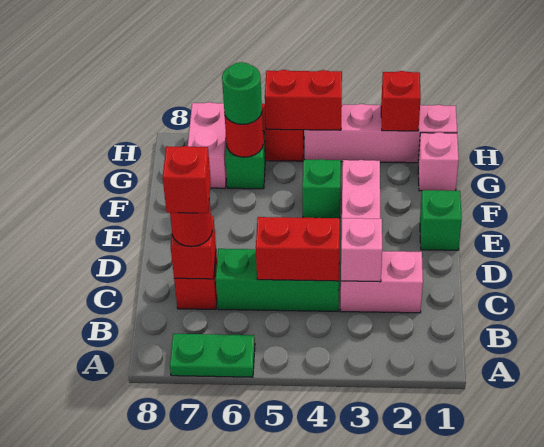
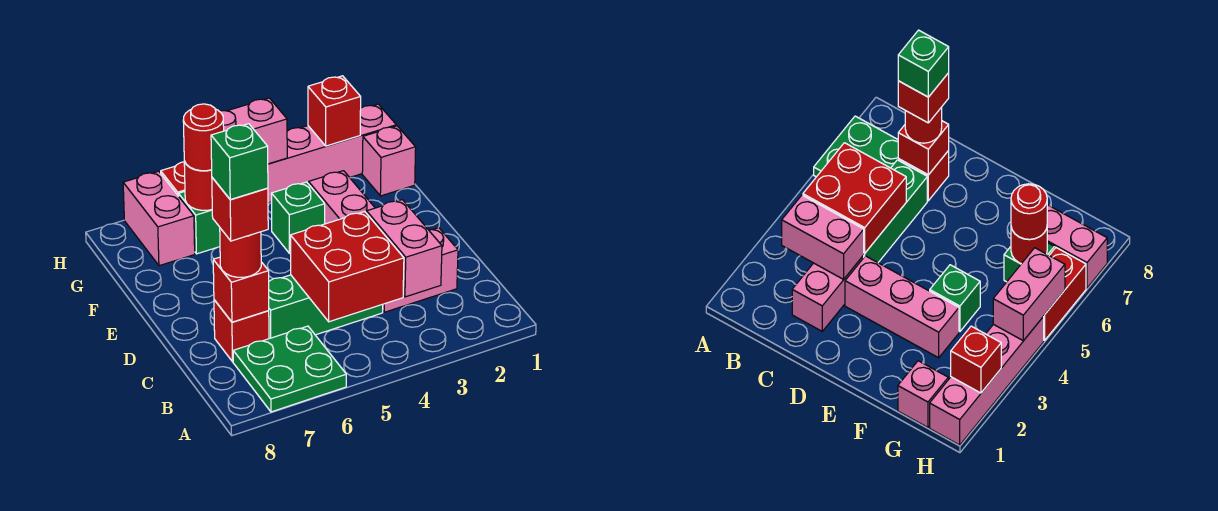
green 1x2 plate [170,334,255,377] -> green 2x2 plate [233,326,346,412]
pink 1x1 brick [341,218,382,282] -> pink 1x2 brick [367,200,442,297]
red 1x2 brick [256,217,340,281] -> red 2x2 brick [291,212,404,322]
green 1x1 brick [420,190,462,250] -> green 1x1 brick moved to [211,124,268,199]
green 1x1 round brick [222,62,262,124] -> red 1x1 round brick [183,104,224,171]
red 1x2 brick [265,70,342,130] -> pink 1x2 brick [219,98,287,164]

